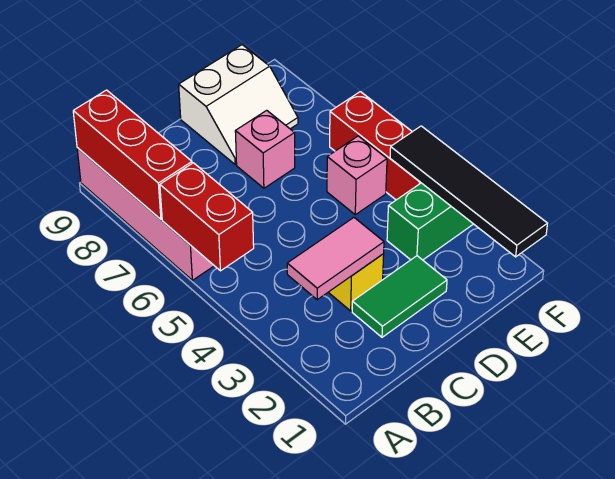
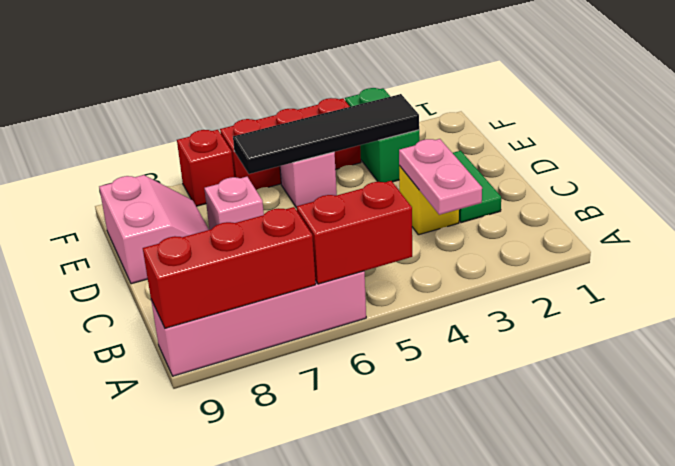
pink 1x2 tile [287,218,384,300] -> pink 1x2 plate [399,139,482,215]
white 2x2 slope [179,45,298,164] -> pink 2x2 slope [99,175,209,284]
black 1x4 tile [390,126,547,257] -> black 1x4 tile moved to [233,94,419,174]
none -> red 1x1 brick [177,130,234,206]

